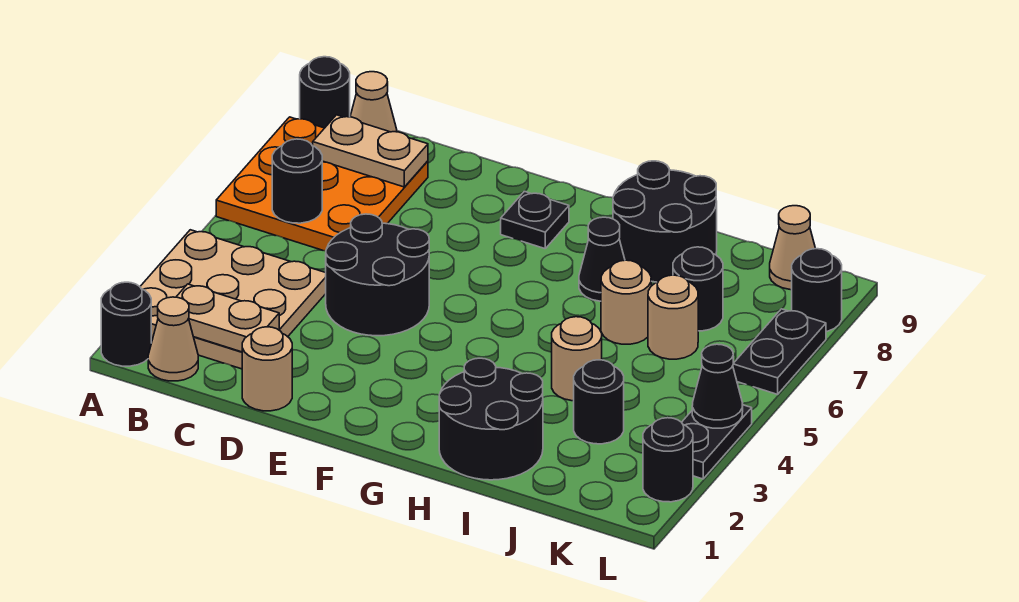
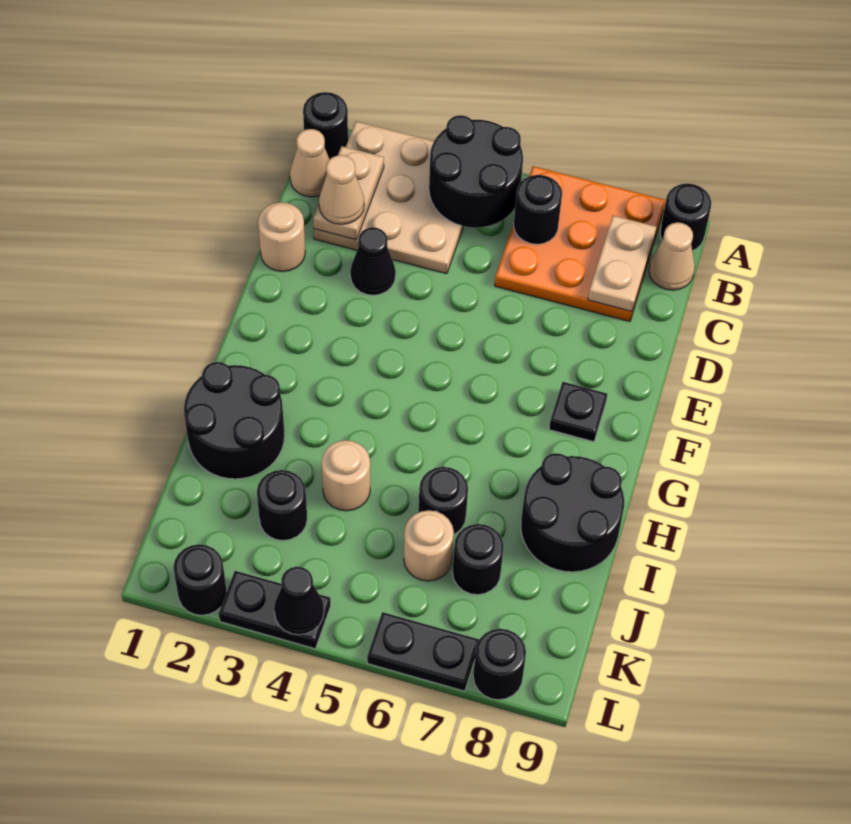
black 2x2 round brick [326,214,429,336] -> black 2x2 round brick moved to [429,115,523,228]
black 1x1 cone [579,217,625,301] -> black 1x1 cone moved to [350,227,396,295]
tan 1x1 round brick [601,260,651,344] -> black 1x1 round brick [419,467,468,534]
tan 1x1 cone [770,206,815,290] -> tan 1x1 cone moved to [319,155,364,224]

